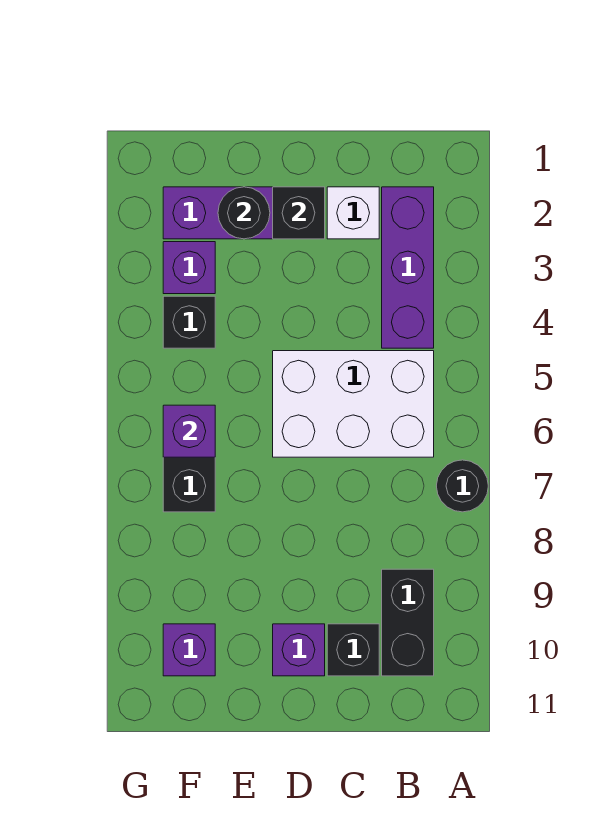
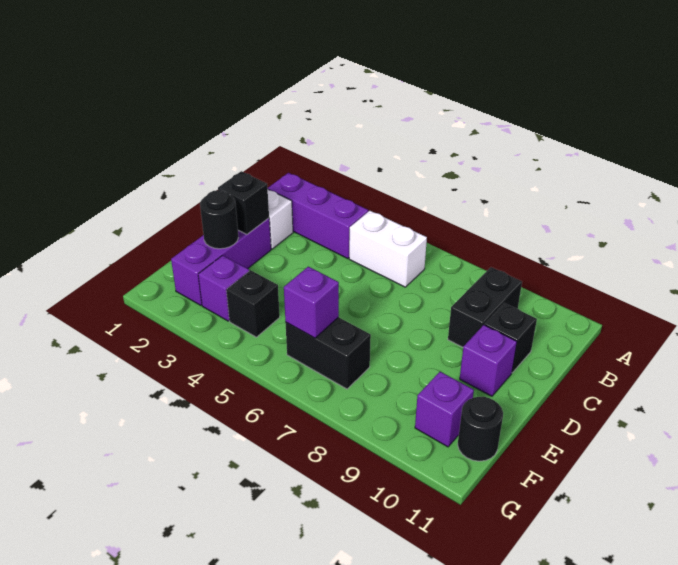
black 1x1 round brick [437,460,488,512] -> black 1x1 round brick moved to [458,396,503,461]
white 2x3 brick [273,351,434,457] -> white 1x2 brick [349,211,427,287]
black 1x2 brick [382,569,434,676] -> black 1x2 brick turned to [448,267,522,347]

